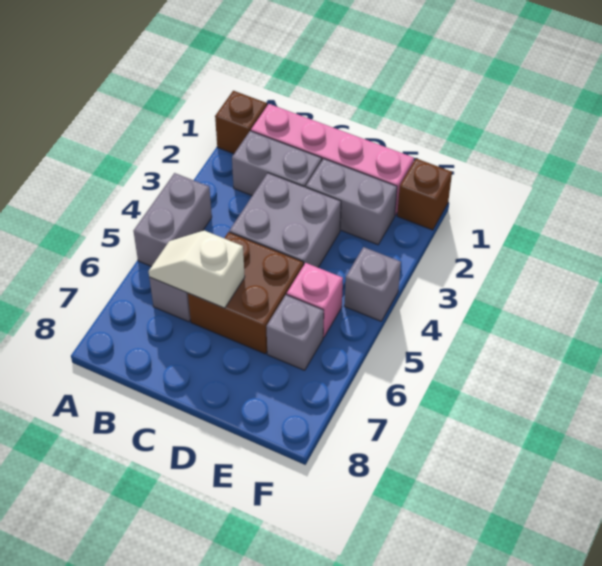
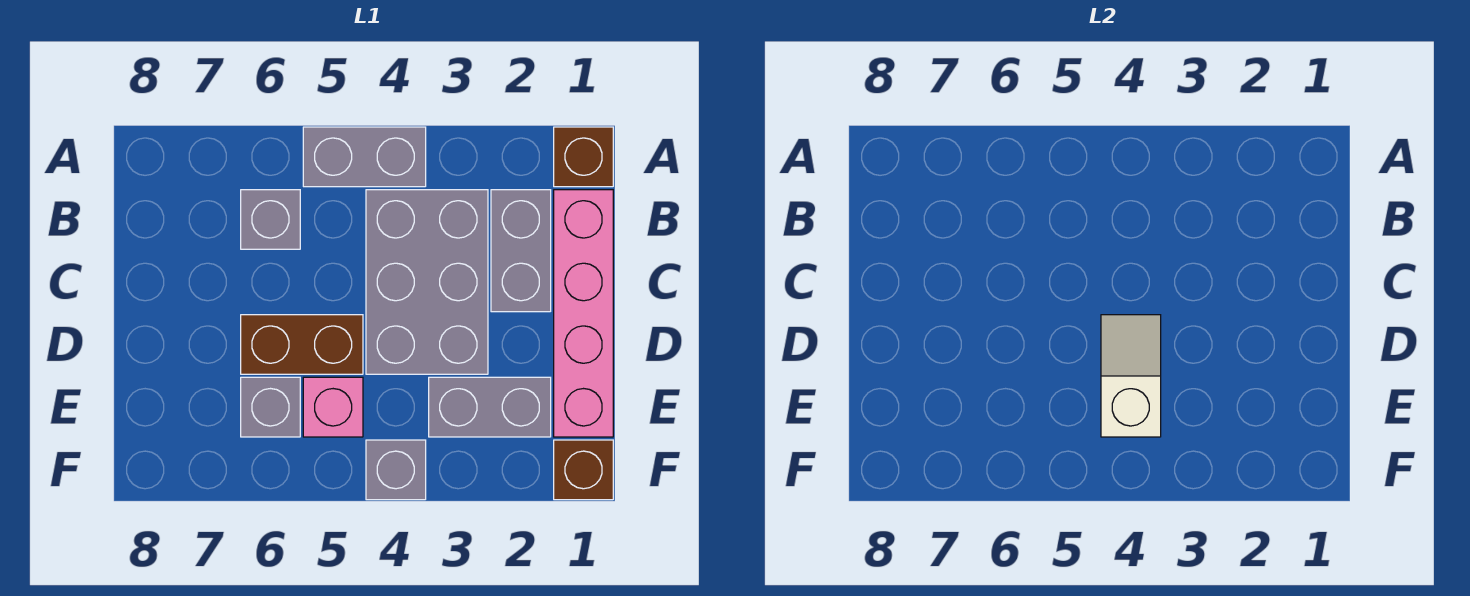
white 1x2 slope [148,231,245,308] -> white 1x2 slope moved to [1101,315,1161,437]
grey 2x2 brick [229,173,341,267] -> grey 2x3 brick [366,190,488,374]
brown 2x2 brick [188,232,304,354] -> brown 1x2 brick [241,315,363,374]
grey 1x2 brick [306,159,397,245] -> grey 1x2 brick turned to [429,377,551,437]

